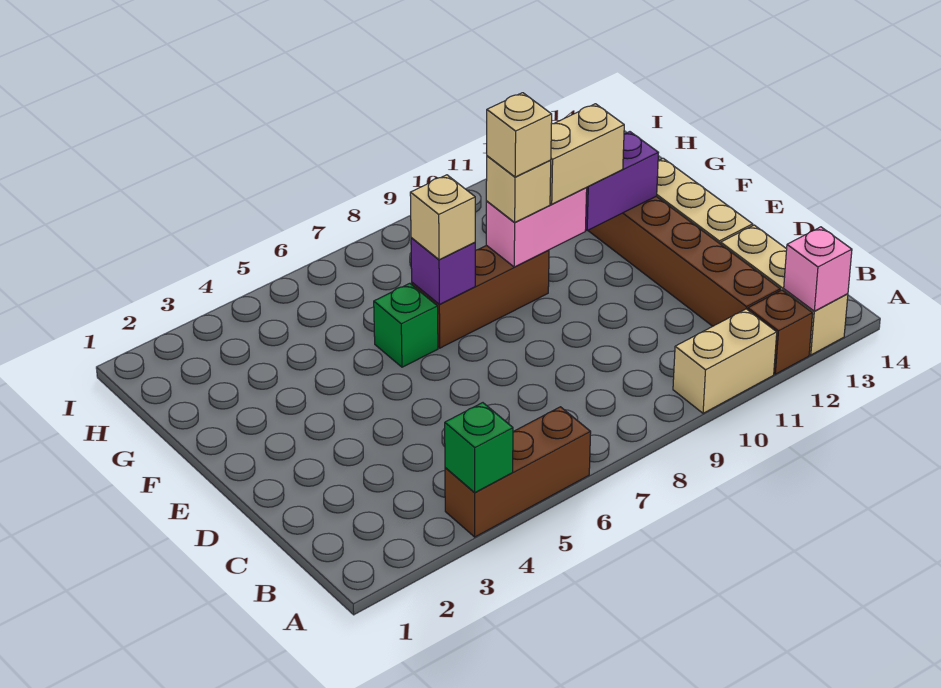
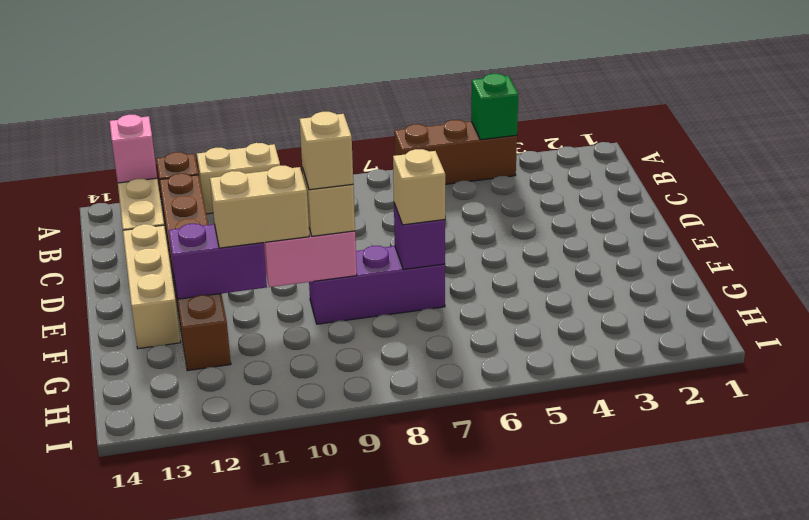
green 1x1 brick [374,283,438,367] -> none
brown 1x3 brick [412,245,549,348] -> purple 1x3 brick [309,246,445,324]

